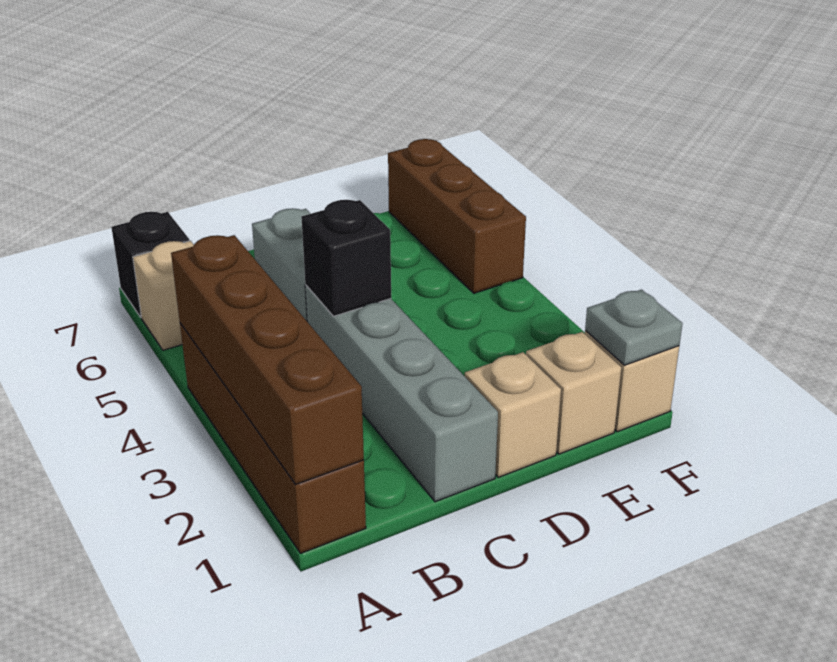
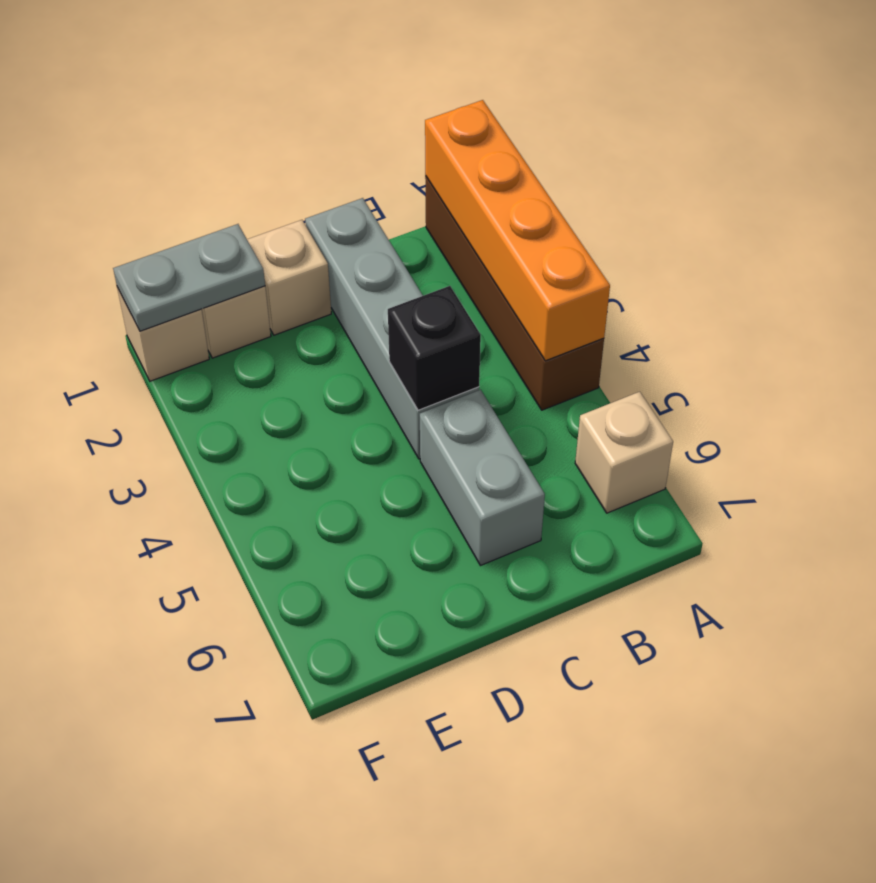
brown 1x4 brick [171,235,364,484] -> orange 1x4 brick [425,100,610,361]
black 1x1 brick [111,212,190,317] -> none
grey 1x1 plate [585,290,683,365] -> grey 1x2 plate [113,224,265,331]
brown 1x3 brick [388,139,526,293] -> none

